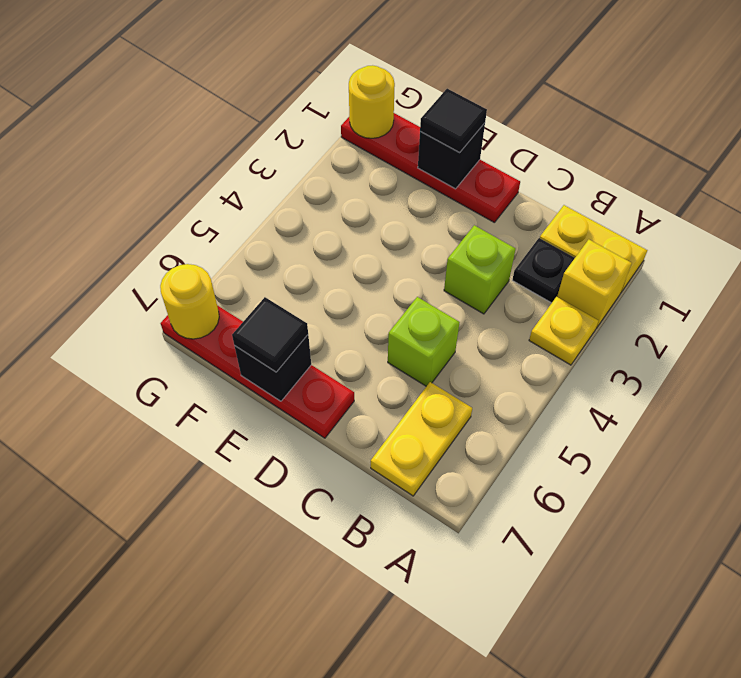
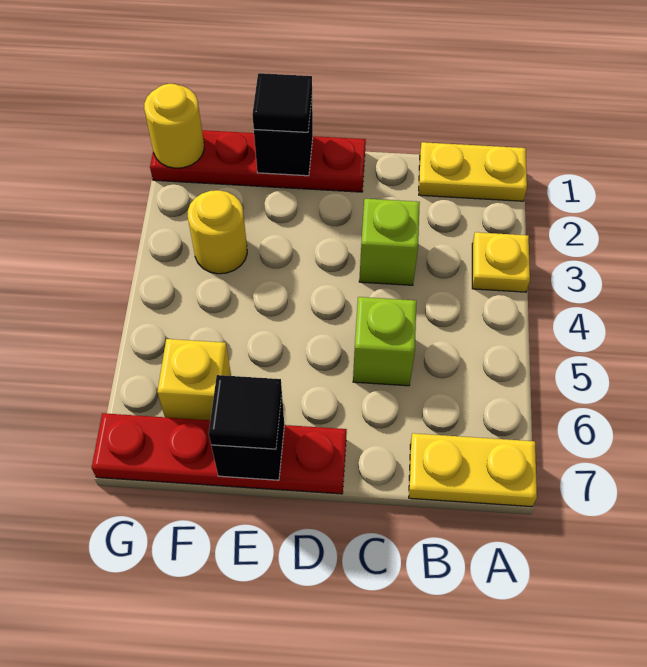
yellow 1x1 brick [557,240,632,328] -> yellow 1x1 brick moved to [157,339,231,420]
black 1x1 plate [512,238,575,303] -> none
yellow 1x2 plate [371,382,472,496] -> yellow 1x2 plate turned to [409,433,537,507]
yellow 1x1 round brick [160,264,219,339] -> yellow 1x1 round brick moved to [188,190,247,274]

